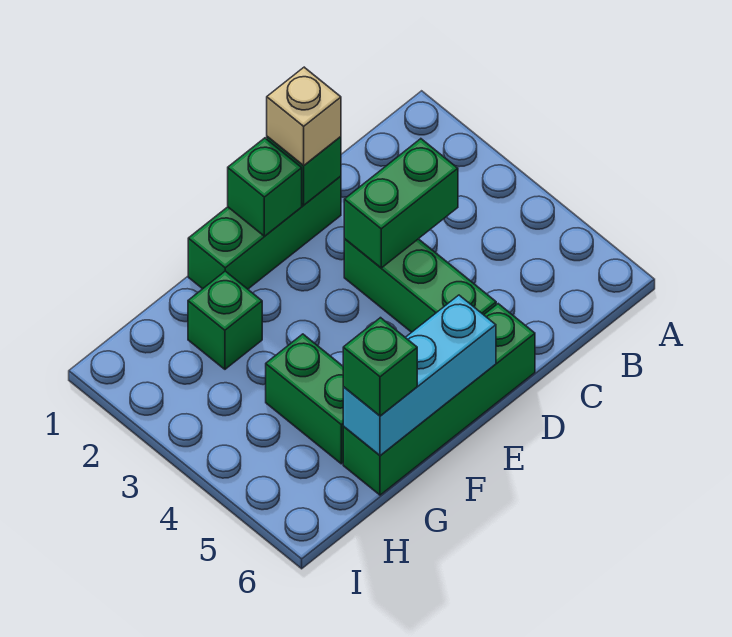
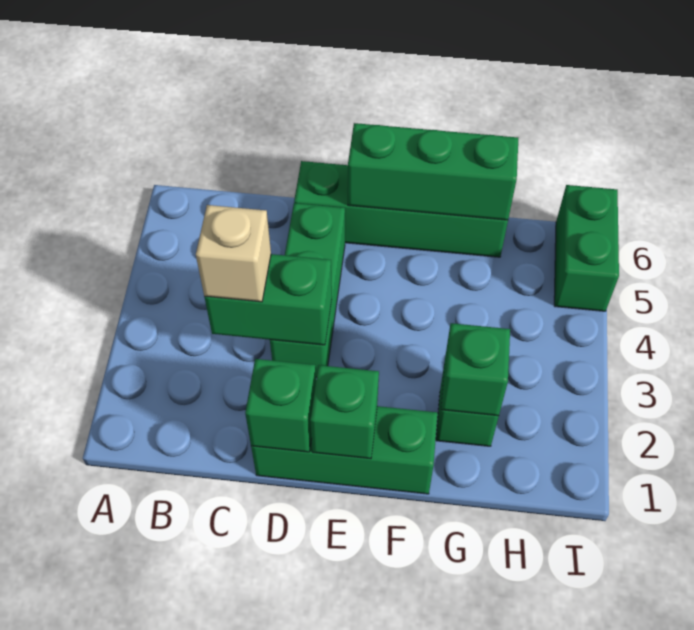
tan 1x1 brick [267,67,341,166] -> tan 1x1 brick moved to [196,205,271,302]
cyan 1x3 brick [343,295,496,456] -> green 1x3 brick [348,123,518,220]
green 1x2 brick [266,334,343,464] -> green 1x2 brick moved to [554,185,619,311]
green 1x1 brick [343,318,417,416] -> green 1x1 brick moved to [441,323,510,416]

